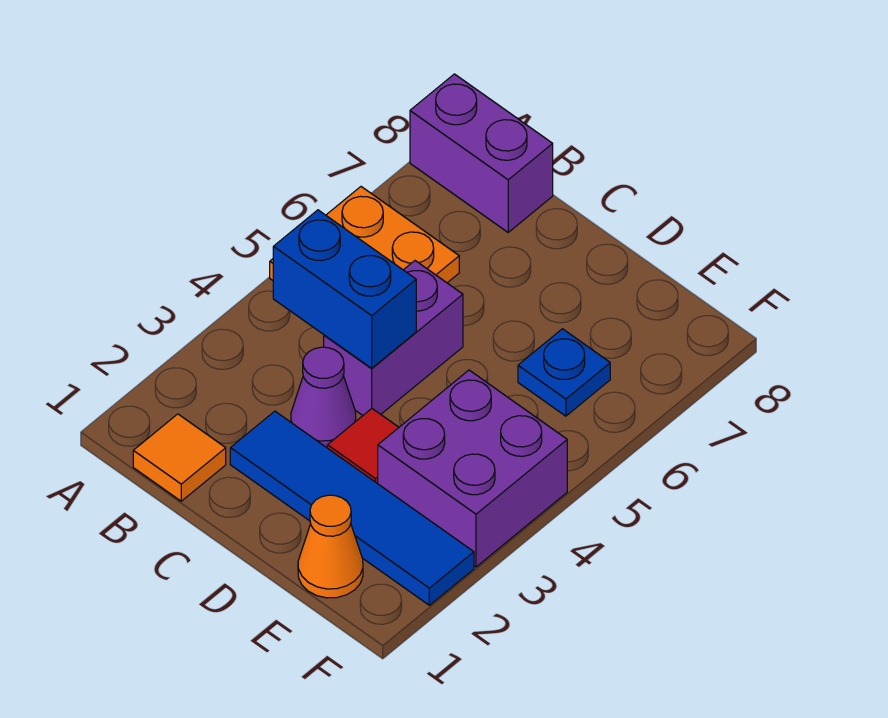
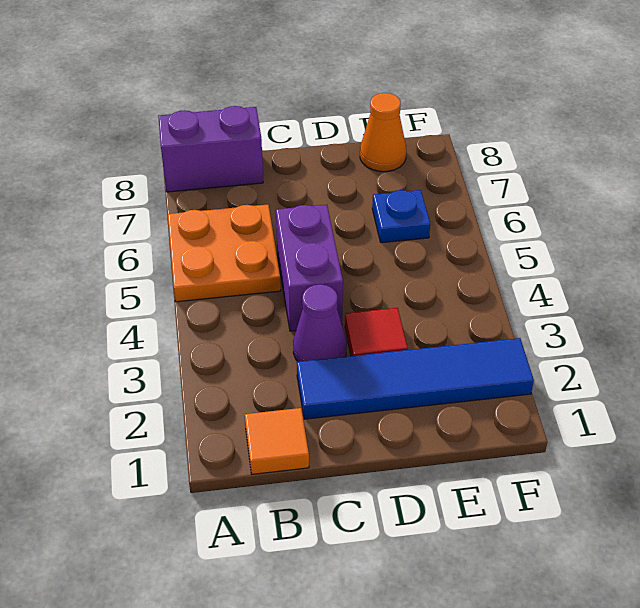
blue 1x2 brick [273,210,416,368] -> none
orange 1x1 cone [298,495,363,598] -> orange 1x1 cone moved to [360,93,406,172]
purple 2x2 brick [378,370,567,567] -> none

